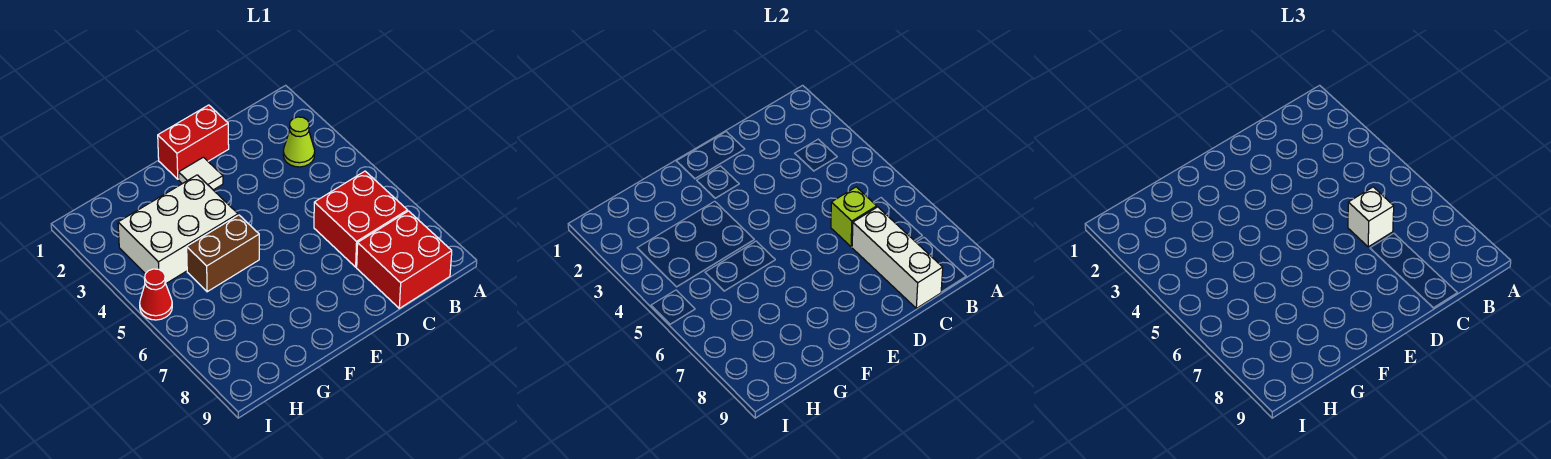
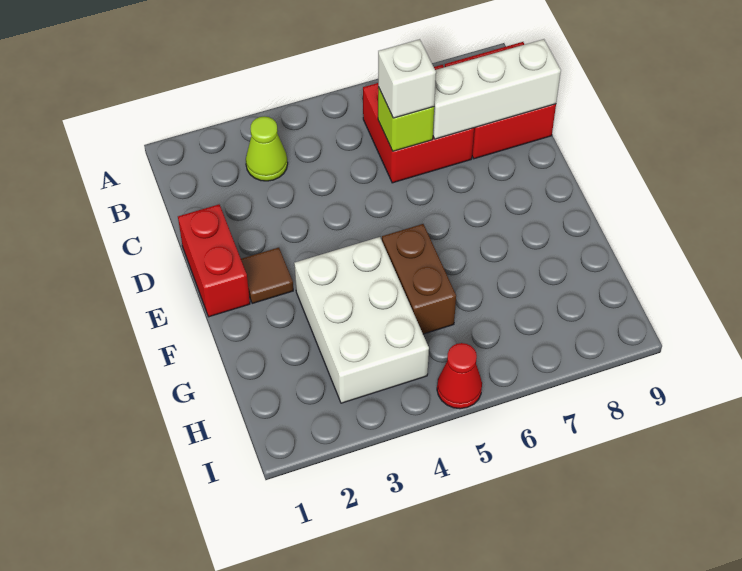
white 1x1 tile [179,157,223,190] -> brown 1x1 tile [241,248,293,304]

